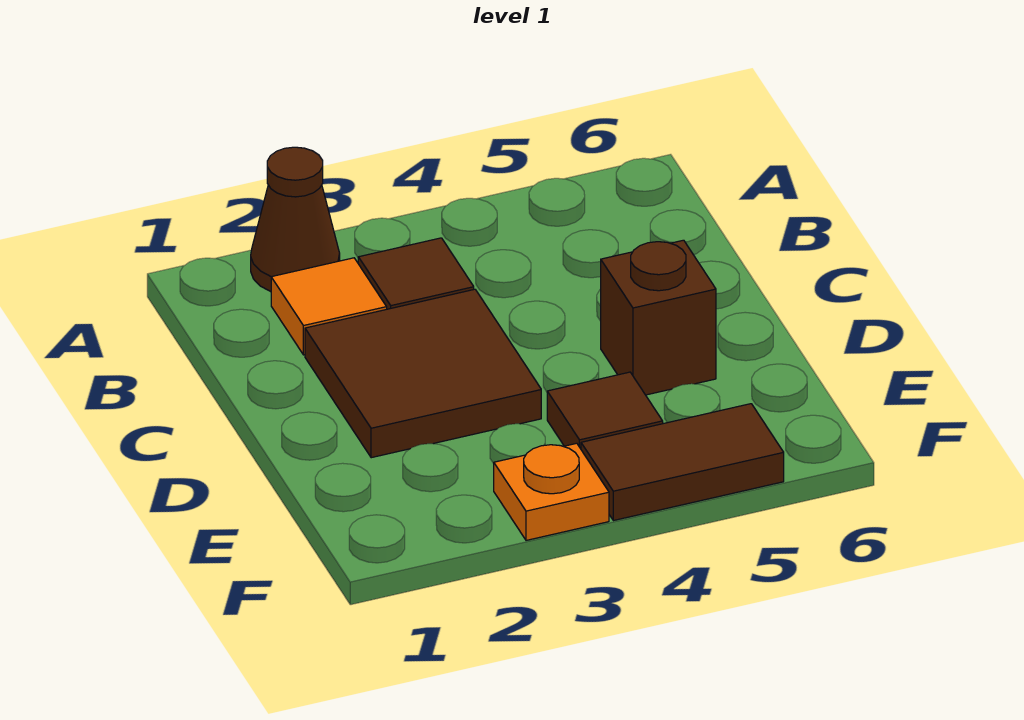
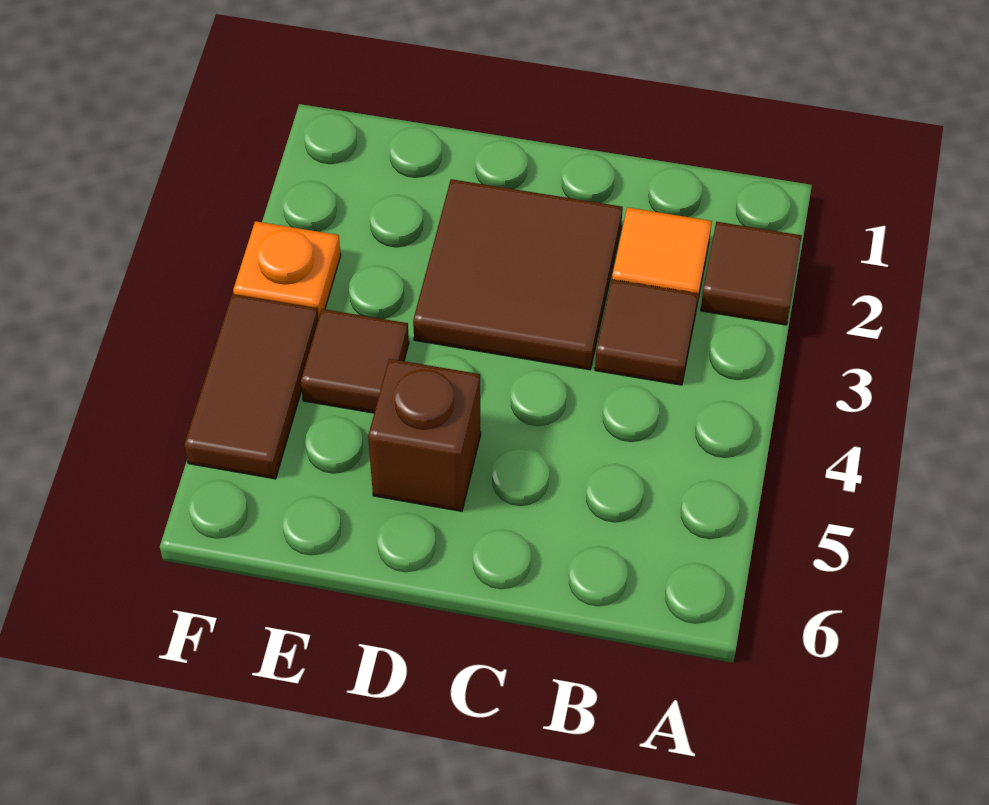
brown 1x1 cone [251,147,340,292] -> brown 1x1 tile [701,222,802,325]

